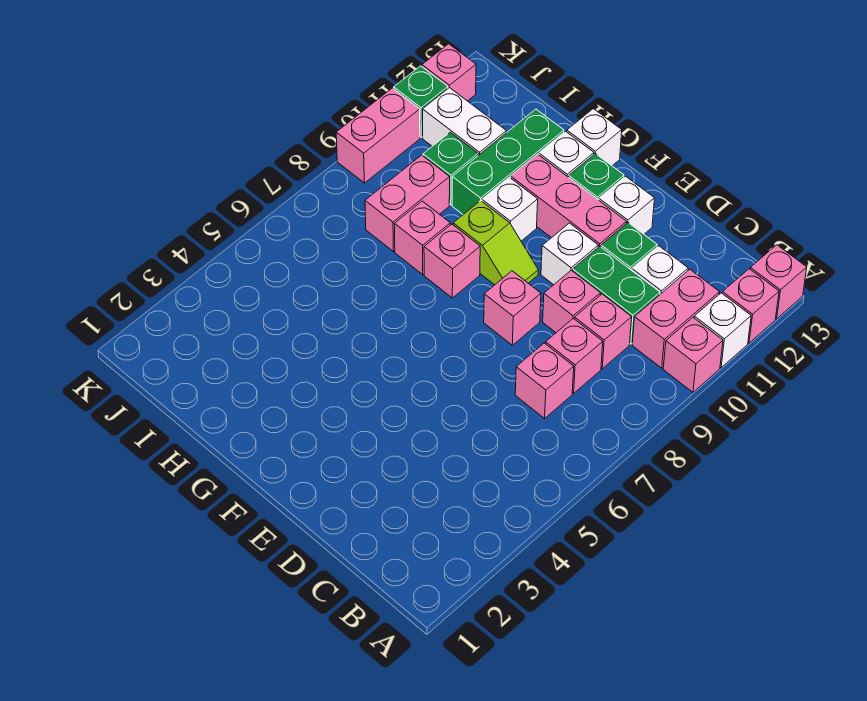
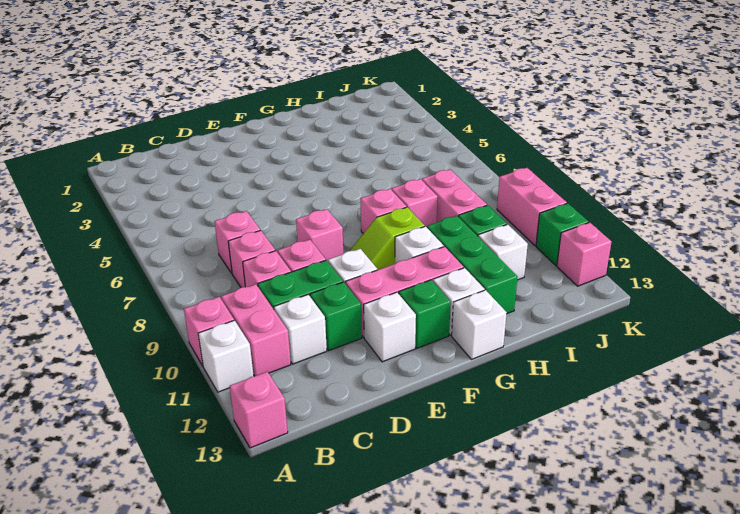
pink 1x1 brick [722,269,779,343] -> none
white 1x2 brick [423,88,506,155] -> white 1x1 brick [478,224,528,280]

